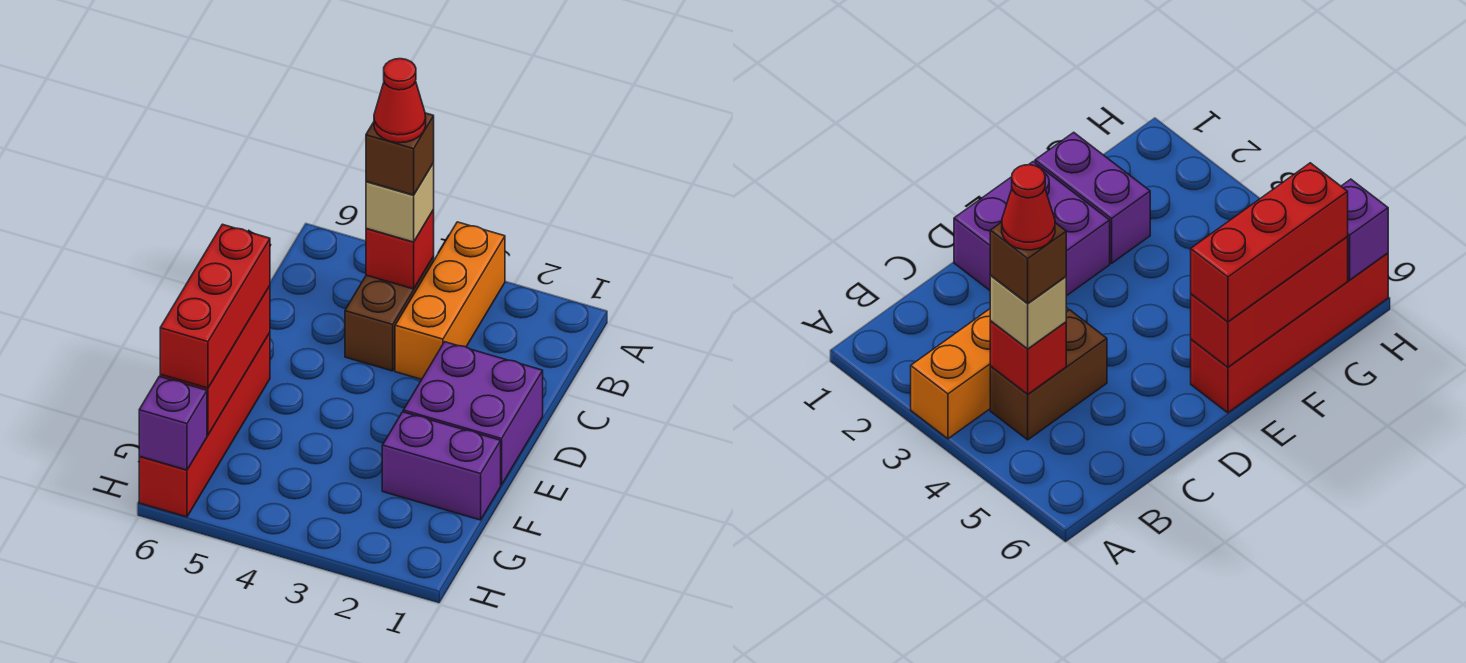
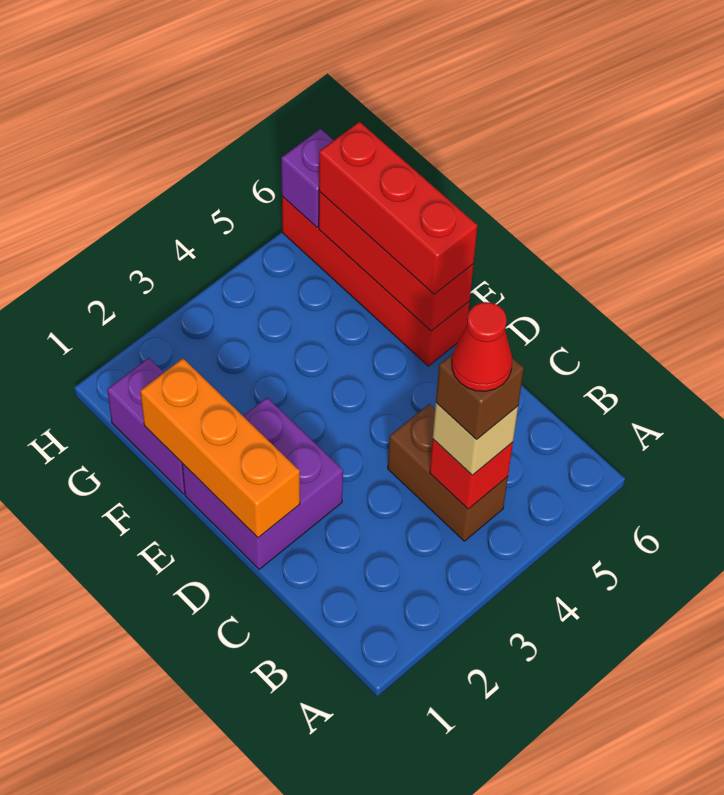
orange 1x3 brick [395,222,505,379] -> orange 1x3 brick moved to [140,358,300,538]
purple 1x2 brick [382,412,501,520] -> purple 1x2 brick turned to [107,358,185,494]

